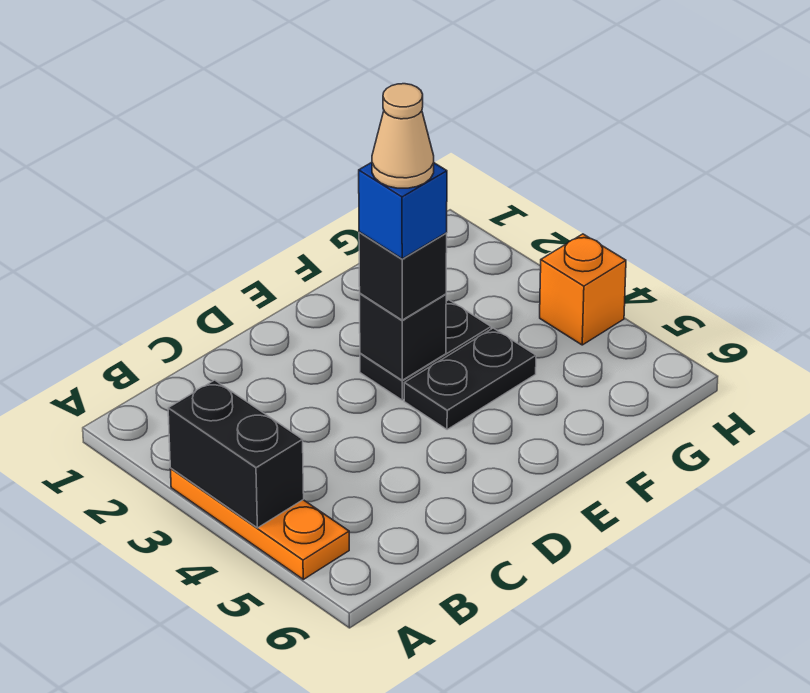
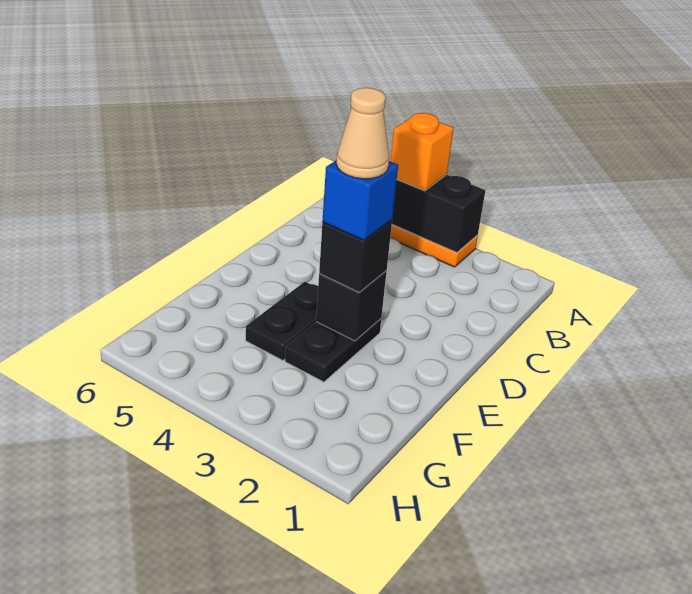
orange 1x1 brick [540,234,626,345] -> orange 1x1 brick moved to [390,113,454,191]

